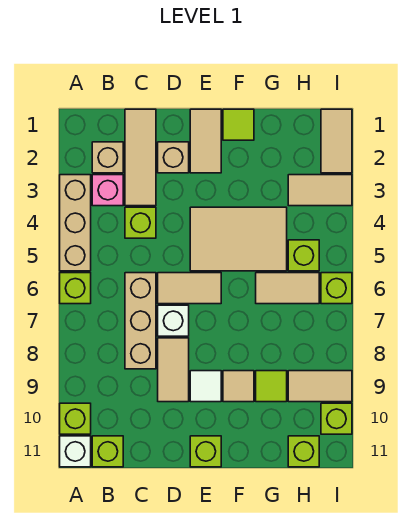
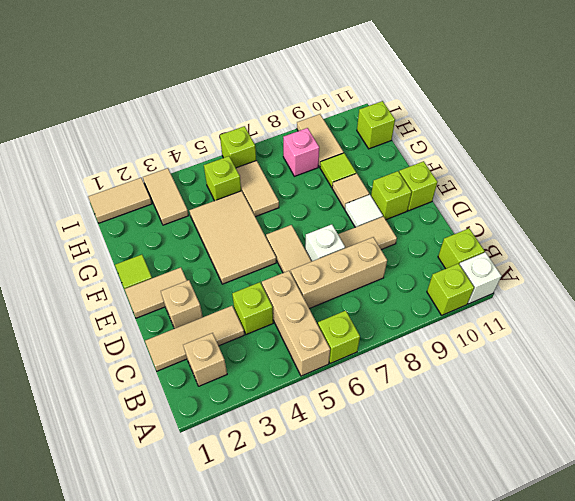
tan 1x3 brick [60,175,91,271] -> tan 1x3 brick turned to [262,271,330,376]
pink 1x1 brick [92,175,123,206] -> pink 1x1 brick moved to [283,128,319,176]
lime 1x1 brick [321,403,352,434] -> lime 1x1 brick moved to [371,171,412,220]

